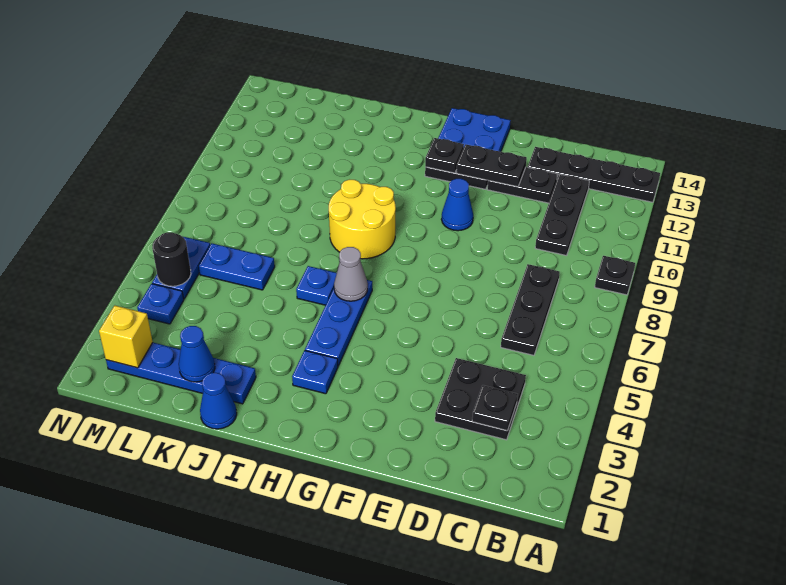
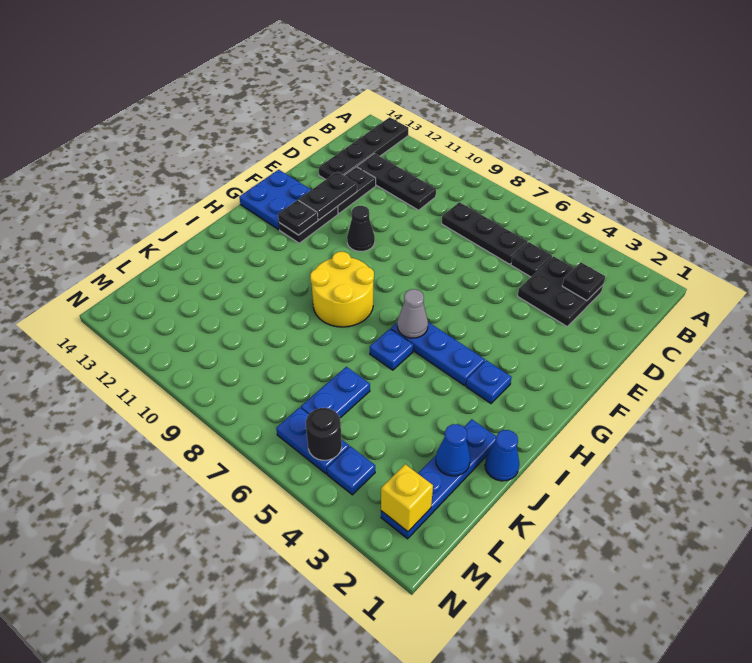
black 1x1 plate [595,256,635,295] -> black 1x1 plate moved to [511,242,552,277]
blue 1x1 cone [441,179,473,231] -> black 1x1 cone [347,206,375,251]

